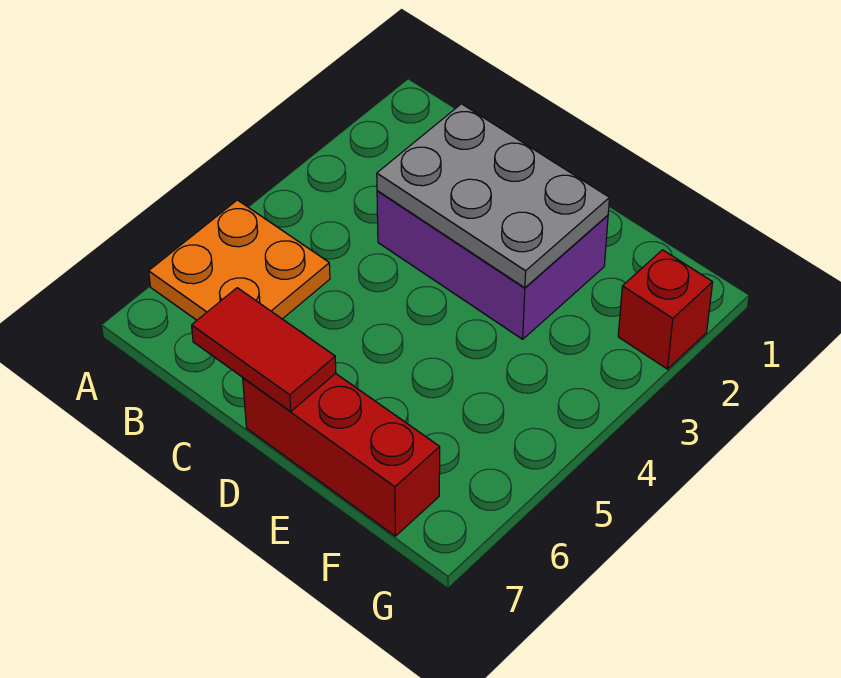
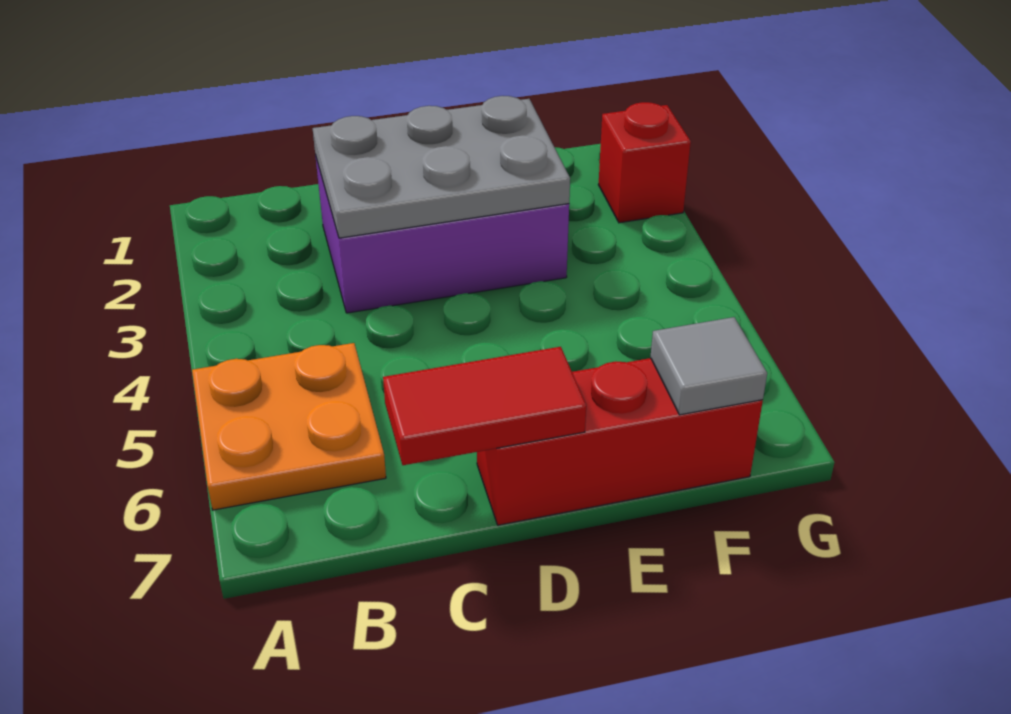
none -> grey 1x1 tile [650,317,767,415]

